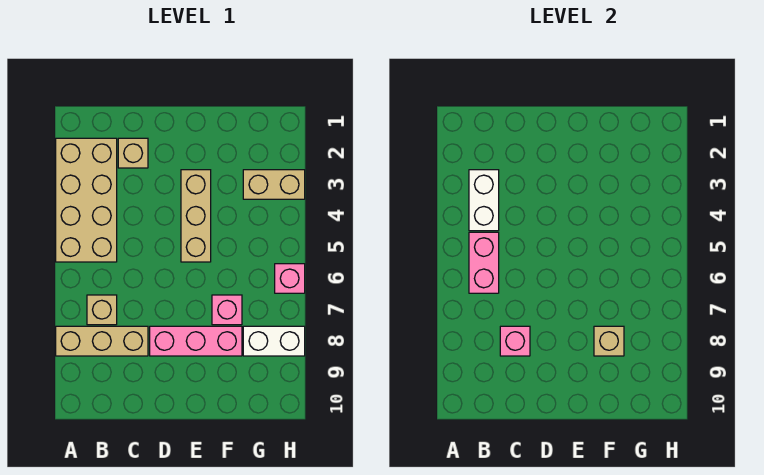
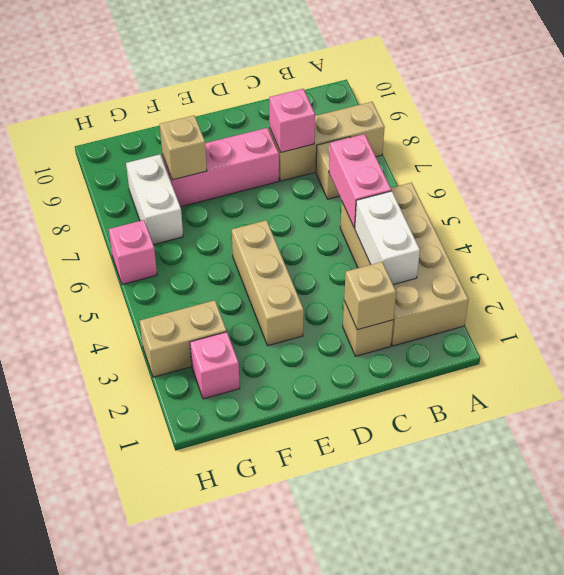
none -> tan 1x1 brick [344,262,396,330]
pink 1x1 brick [212,295,242,325] -> pink 1x1 brick moved to [190,332,240,399]
white 1x2 brick [243,326,305,356] -> white 1x2 brick turned to [126,155,183,245]

